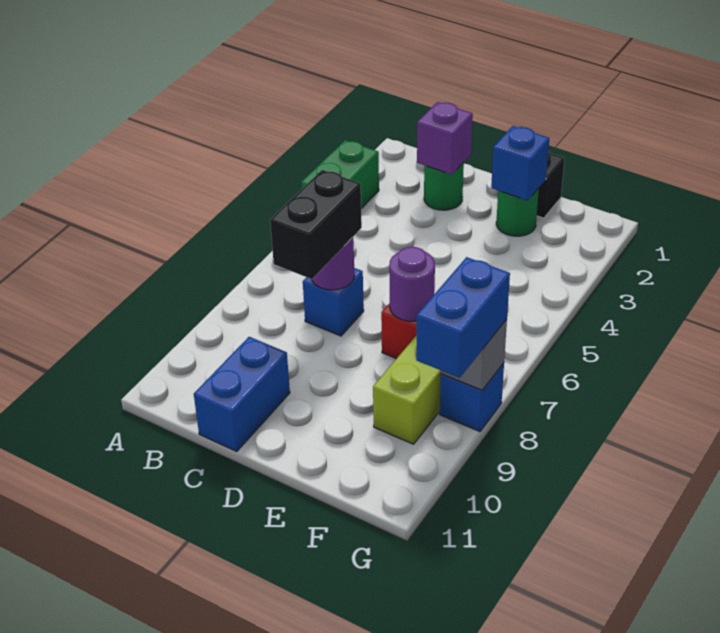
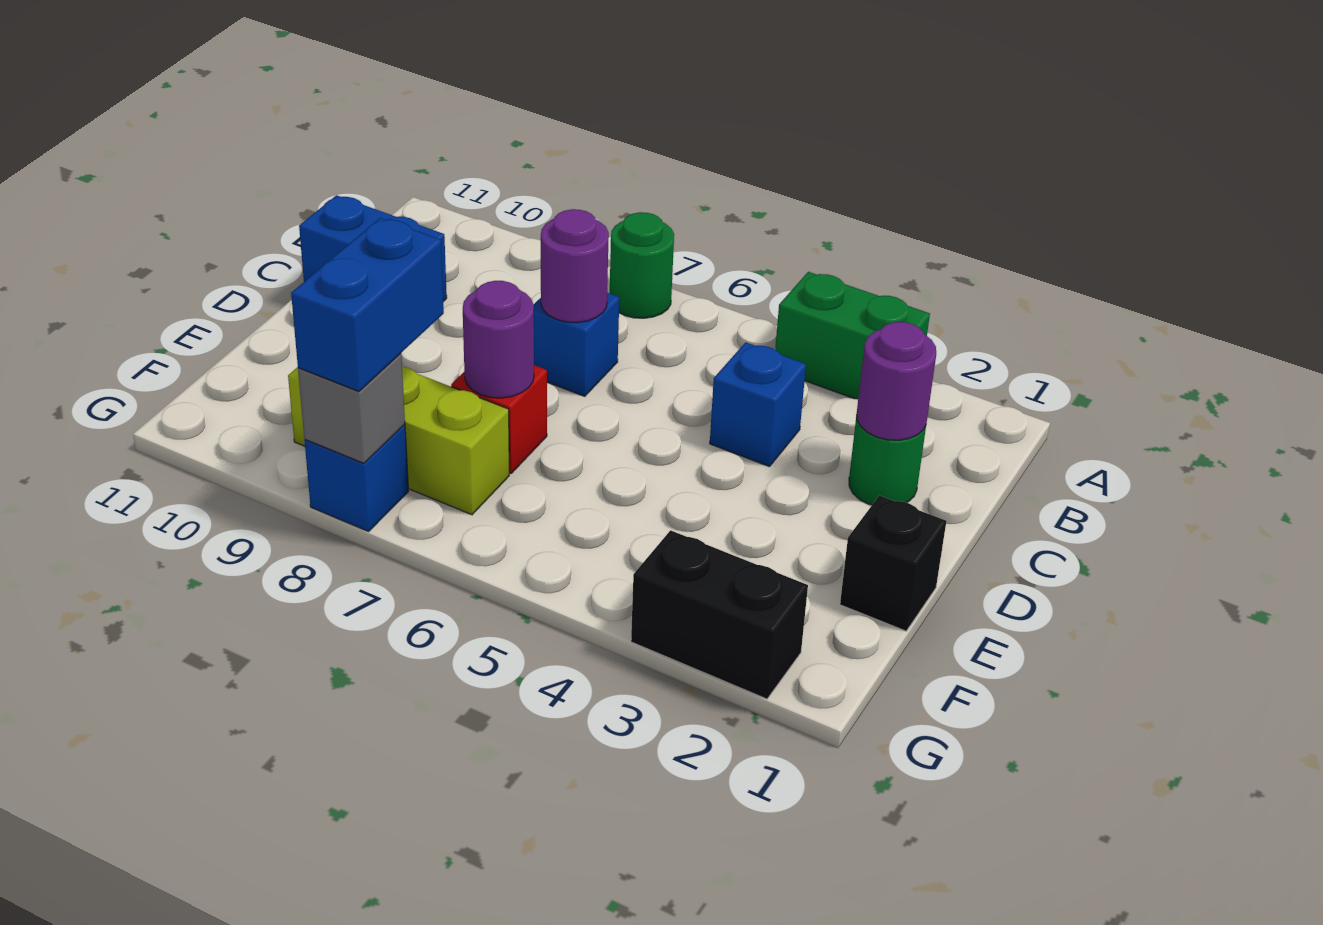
purple 1x1 brick [417,102,473,175] -> purple 1x1 round brick [857,322,936,440]
black 1x2 brick [270,170,362,279] -> black 1x2 brick moved to [631,530,808,699]
green 1x1 round brick [496,188,539,236] -> green 1x1 round brick moved to [610,212,674,318]
blue 1x1 brick [491,126,549,201] -> blue 1x1 brick moved to [710,342,806,467]
blue 1x2 brick [416,257,510,378] -> blue 1x2 brick turned to [291,218,444,392]

